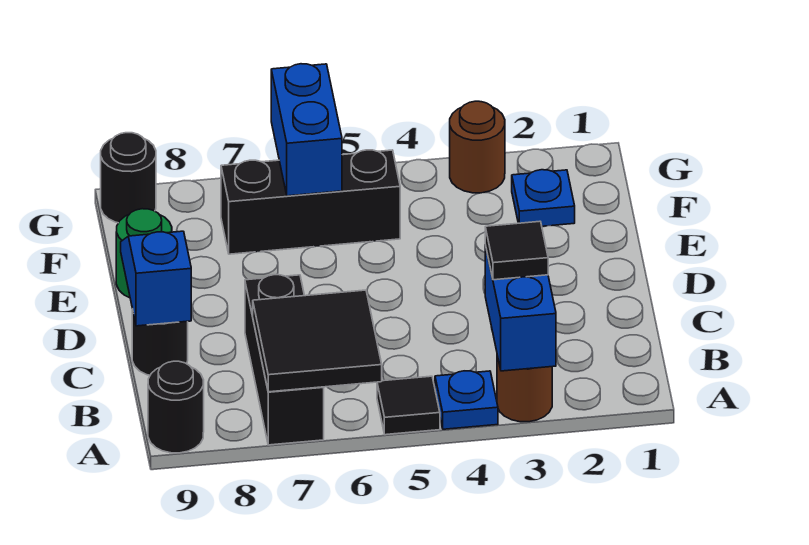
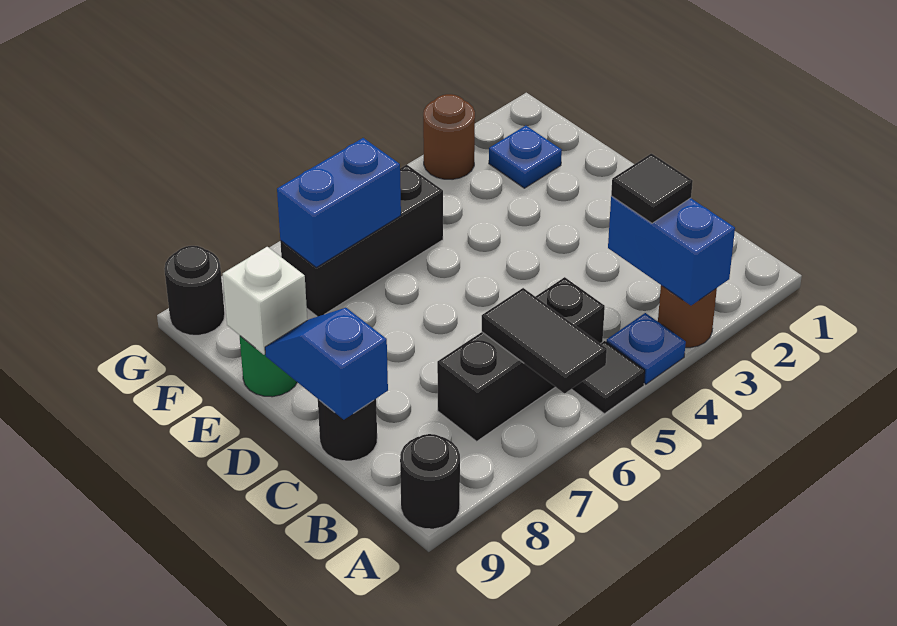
black 2x2 tile [253,290,382,392] -> black 1x2 tile [482,288,607,393]
black 1x3 brick [245,275,324,445] -> black 1x3 brick turned to [437,277,605,441]
none -> white 1x1 brick [223,247,307,355]
blue 1x2 brick [271,64,342,196] -> blue 1x2 brick turned to [277,138,401,267]

